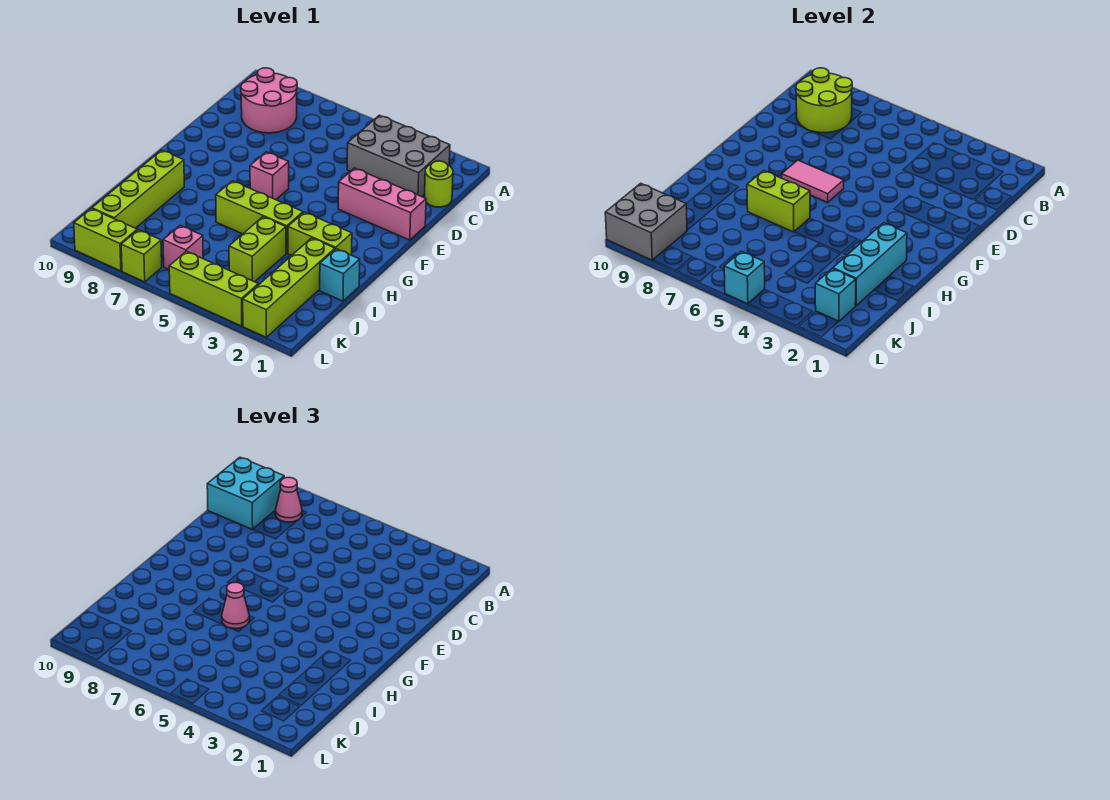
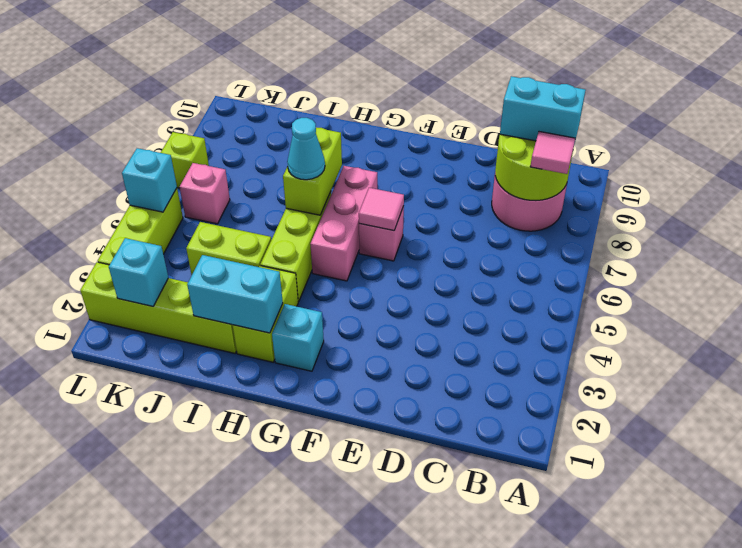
grey 2x3 brick [347,115,450,197] -> none
pink 1x1 cone [275,478,302,522] -> pink 1x1 tile [530,132,575,174]
cyan 2x2 brick [207,457,284,529] -> cyan 1x2 brick [500,76,586,143]
lime 1x1 round brick [424,161,453,207] -> none
pink 1x3 brick [338,168,426,240] -> pink 1x3 brick moved to [310,166,377,281]
pink 1x2 tile [782,160,844,202] -> pink 1x1 tile [359,188,404,231]
cyan 1x3 brick [833,223,907,306] -> cyan 1x2 brick [187,255,283,333]
pink 1x1 cone [222,582,250,629] -> cyan 1x1 cone [287,118,325,180]
lime 1x4 brick [92,150,184,228] -> none
cyan 1x1 brick [320,249,360,301] -> cyan 1x1 brick moved to [272,304,324,371]
grey 2x2 brick [605,183,687,260] -> none
lime 1x2 brick [74,209,137,271] -> none

